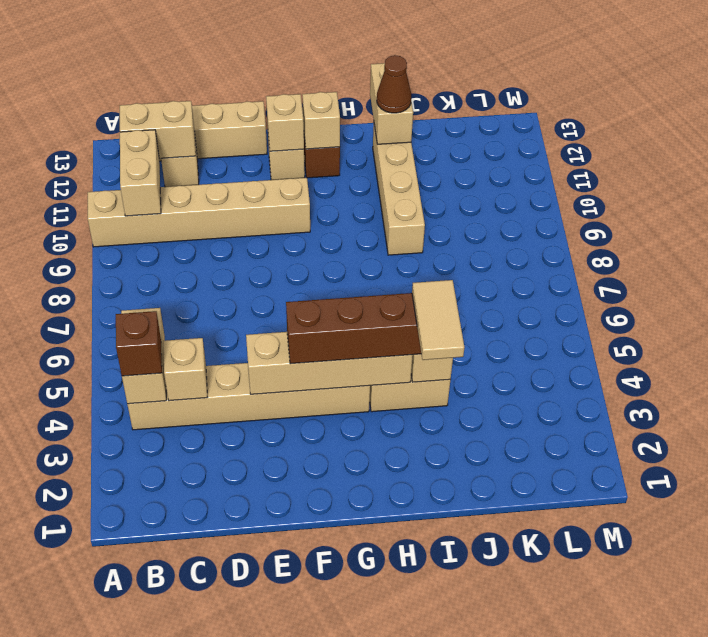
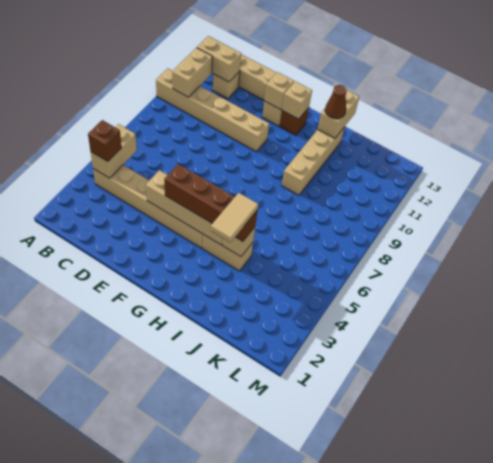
tan 1x1 brick [163,338,207,401] -> none

